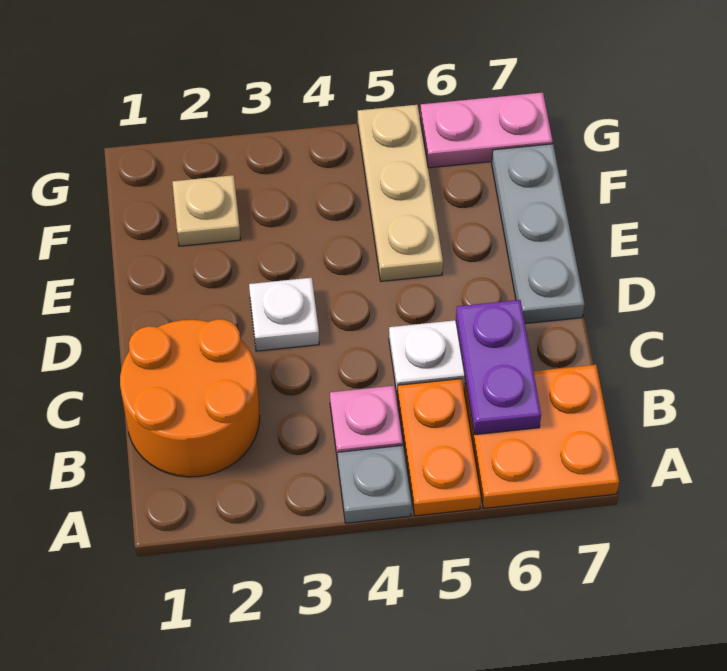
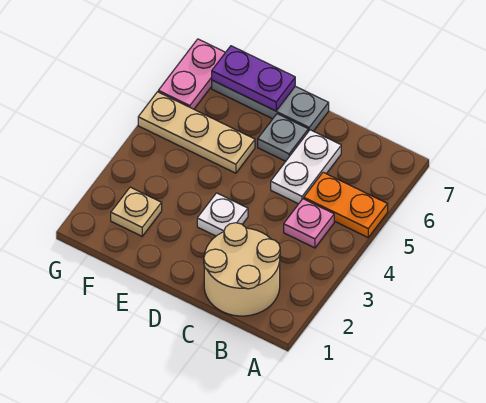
grey 1x1 plate [338,446,412,523] -> grey 1x1 plate moved to [258,114,308,161]
orange 2x2 plate [464,365,619,508] -> none
orange 2x2 round brick [120,319,260,477] -> tan 2x2 round brick [204,223,280,316]
purple 1x2 plate [456,300,541,435] -> purple 1x2 plate moved to [212,46,295,111]

